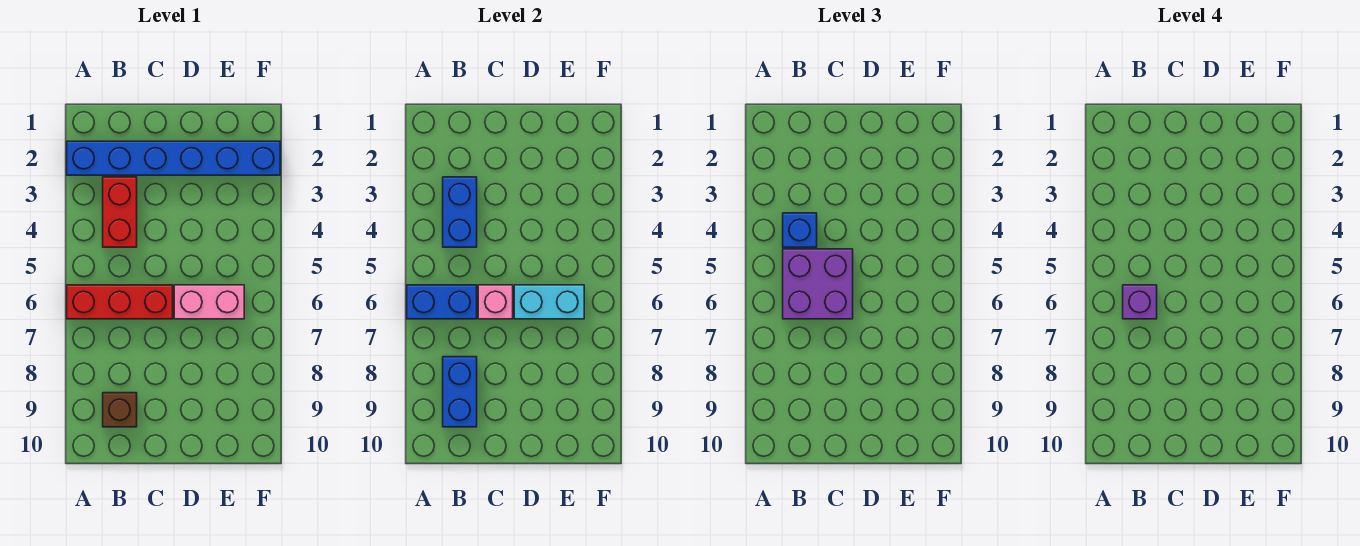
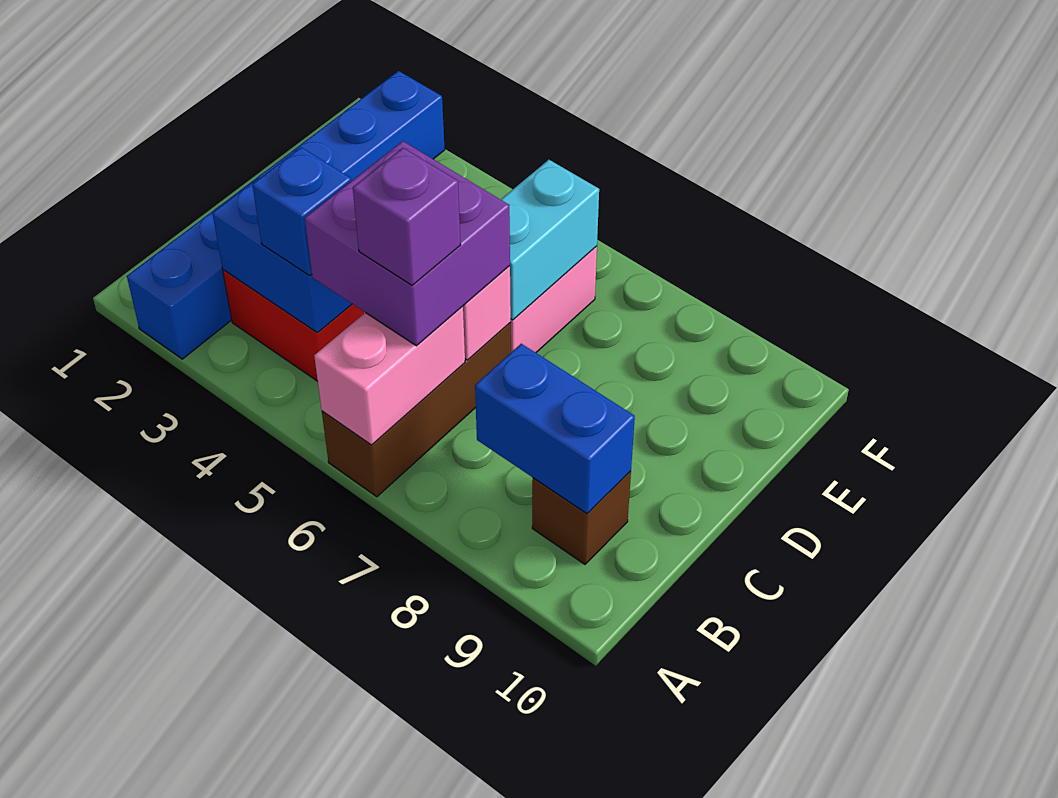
red 1x3 brick [67,285,173,319] -> brown 1x3 brick [322,323,511,497]
blue 1x2 brick [407,285,477,319] -> pink 1x2 brick [314,306,465,445]

